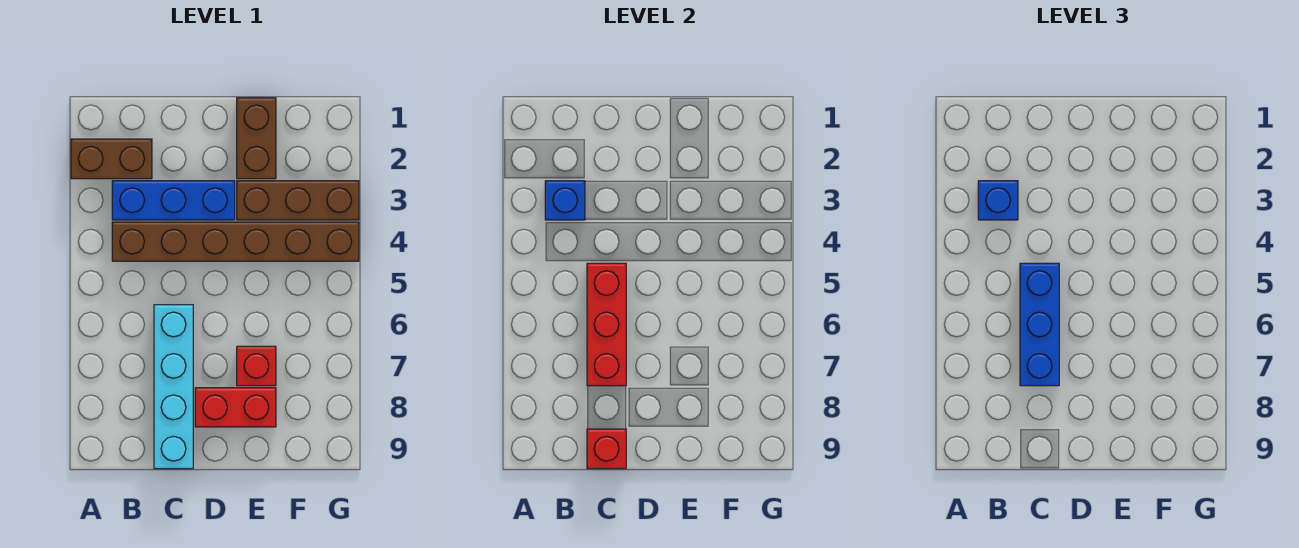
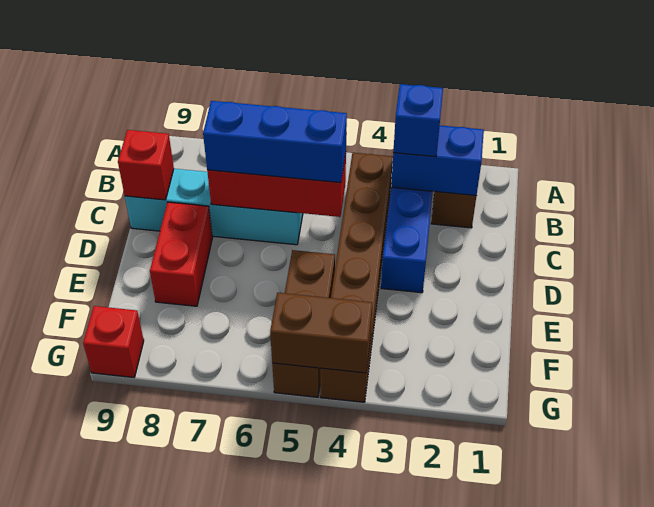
blue 1x1 brick [545,181,585,220] -> blue 1x2 brick [391,125,484,196]
brown 1x2 brick [237,98,276,179] -> brown 1x2 brick moved to [270,293,372,373]
brown 1x3 brick [237,181,359,220] -> brown 1x3 brick moved to [272,250,335,397]
red 1x1 brick [237,346,276,386] -> red 1x1 brick moved to [83,306,144,377]

